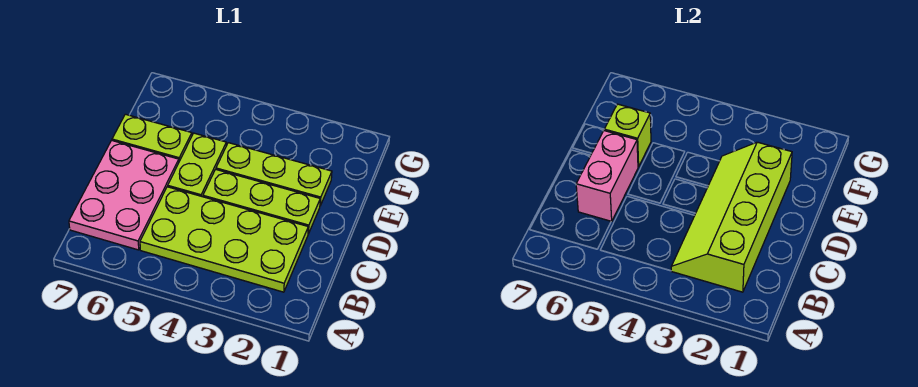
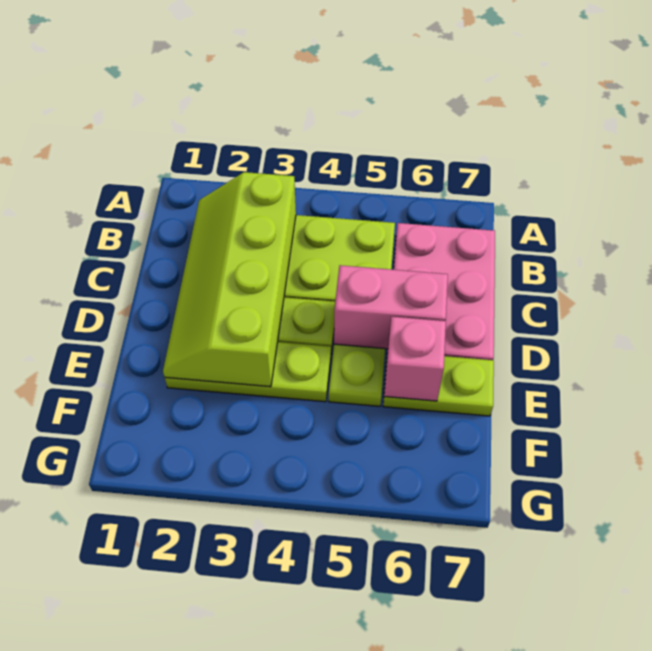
lime 2x4 slope [671,142,792,292] -> lime 2x4 slope turned to [163,172,296,387]
pink 1x2 brick [576,131,638,222] -> pink 1x2 brick turned to [334,265,448,349]
lime 1x1 brick [604,104,651,167] -> pink 1x1 brick [384,317,446,401]

